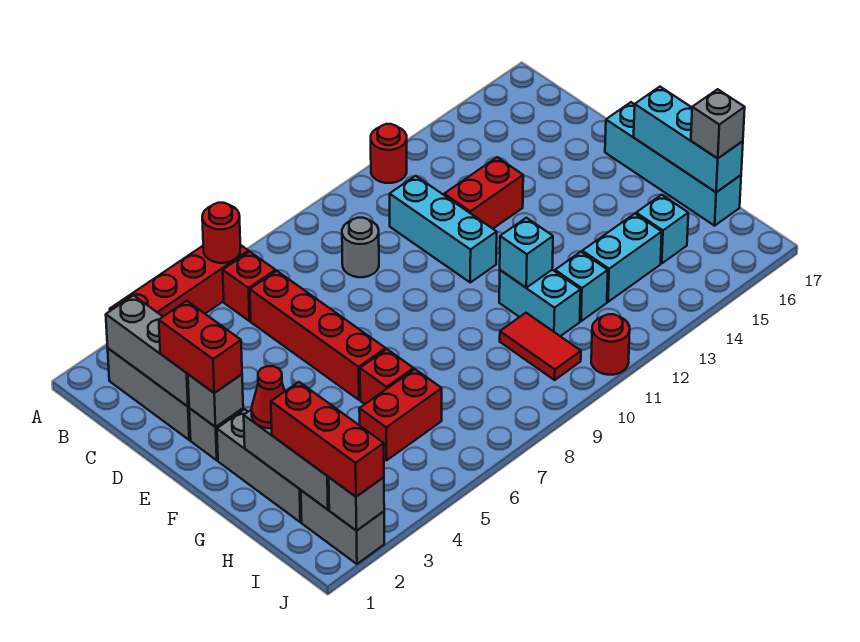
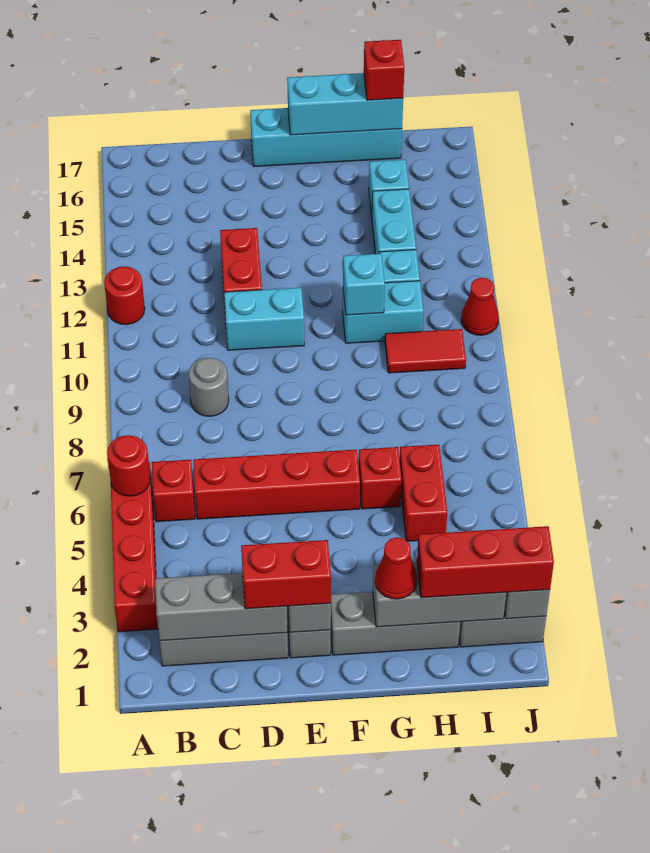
cyan 1x3 brick [390,176,497,282] -> cyan 1x2 brick [224,288,304,350]
grey 1x1 brick [691,89,745,158] -> red 1x1 brick [364,40,404,100]
red 1x1 round brick [591,314,630,375] -> red 1x1 cone [461,278,499,335]

